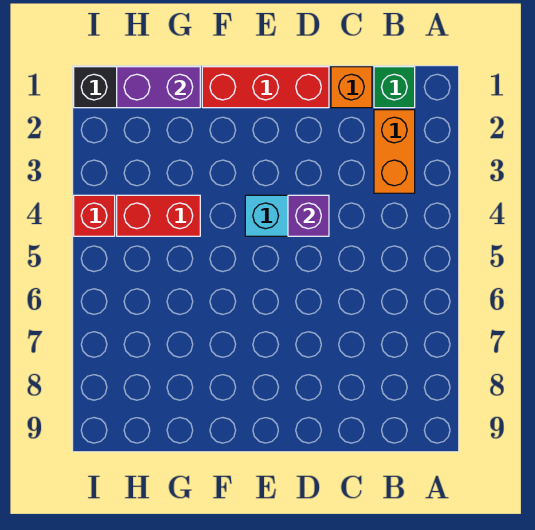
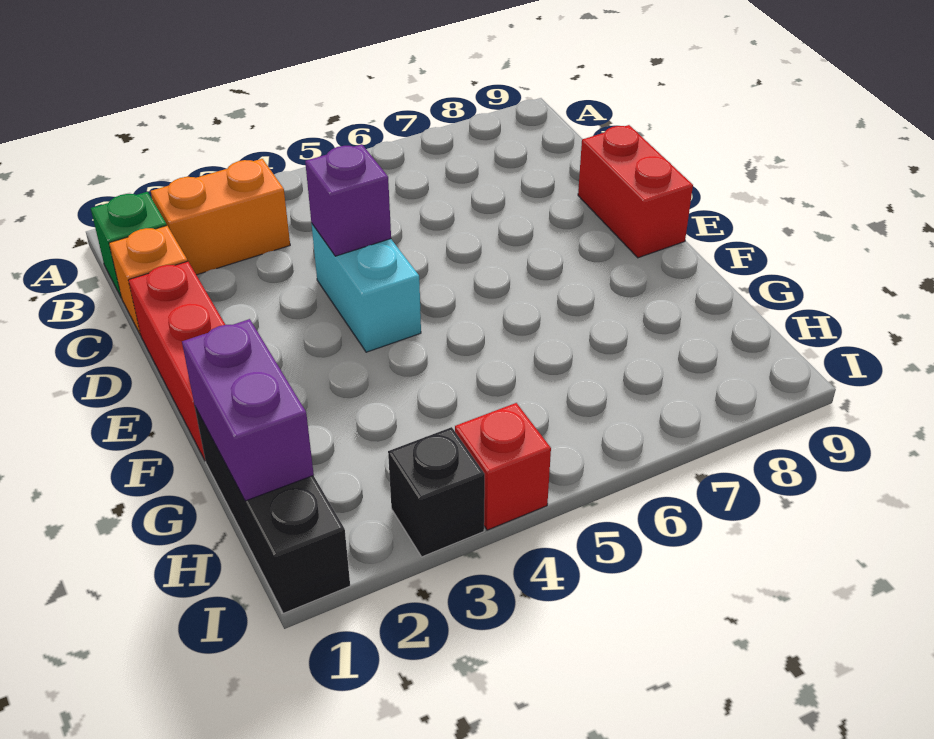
red 1x2 brick [117,195,200,236] -> red 1x2 brick moved to [578,125,693,258]
none -> black 1x1 brick [388,427,485,557]

